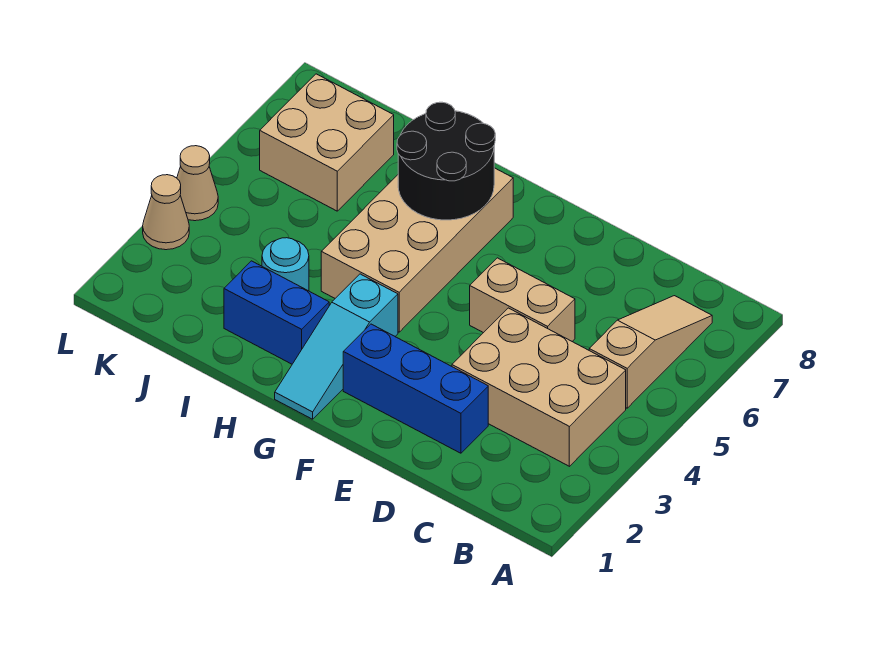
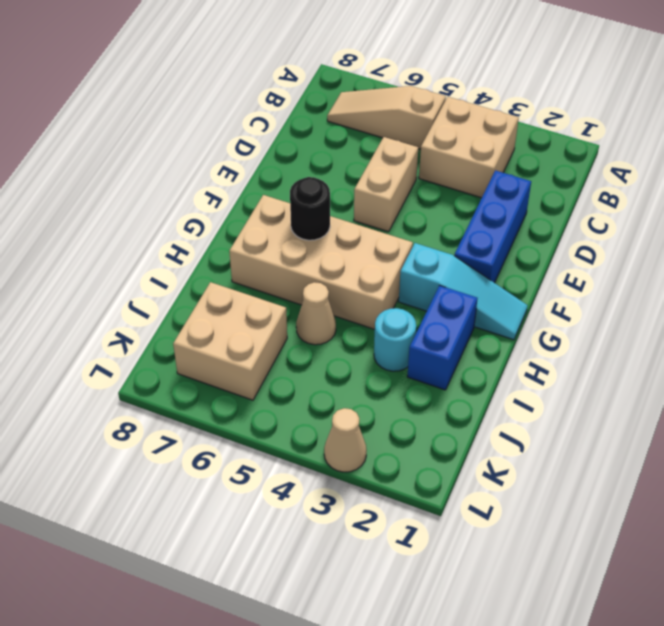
tan 2x3 brick [452,308,626,466] -> tan 2x2 brick [419,97,519,198]
black 2x2 round brick [397,102,495,220] -> black 1x1 round brick [290,177,330,240]
tan 1x1 cone [177,146,218,221] -> tan 1x1 cone moved to [296,282,336,345]

